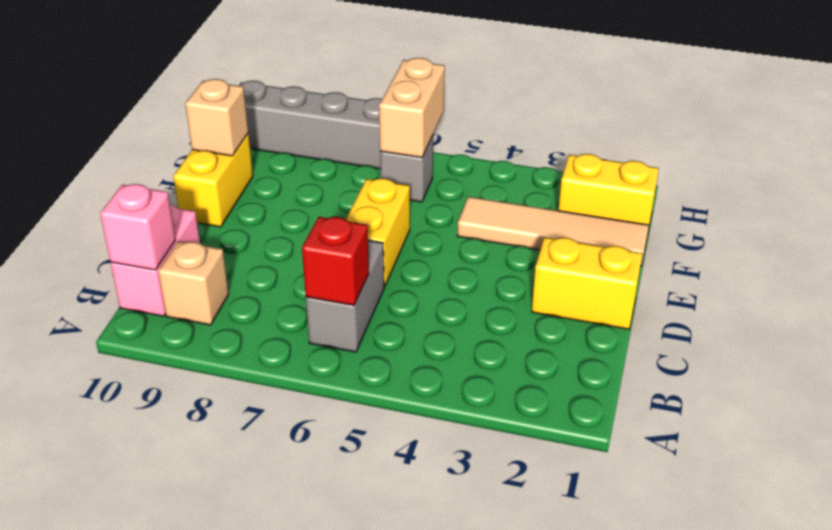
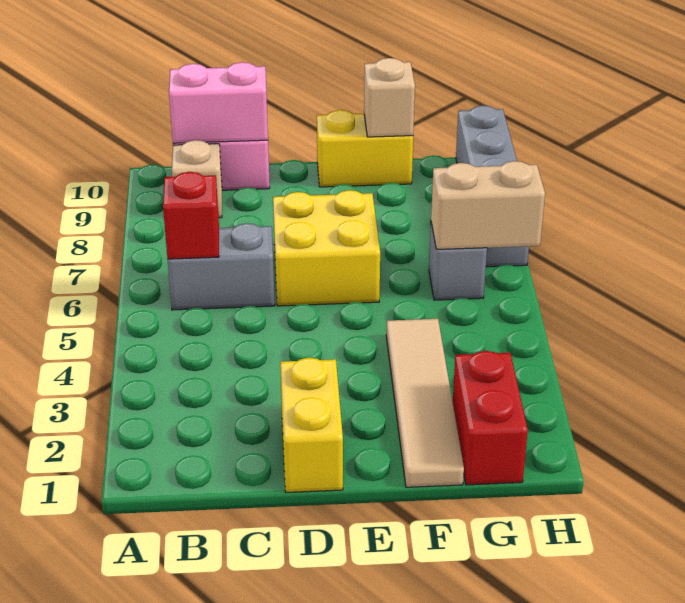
pink 1x1 brick [100,184,176,270] -> pink 1x2 brick [169,62,268,143]
yellow 1x2 brick [346,178,410,287] -> yellow 2x2 brick [273,190,380,306]
yellow 1x2 brick [558,154,659,230] -> red 1x2 brick [453,351,528,485]

